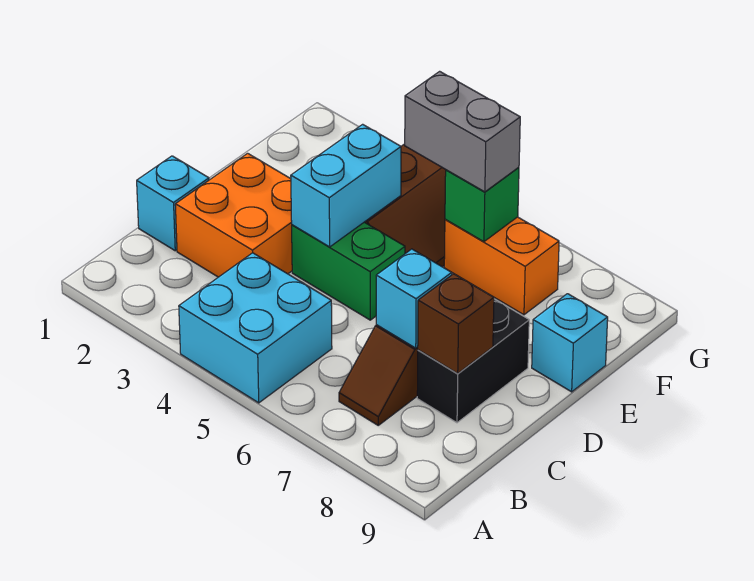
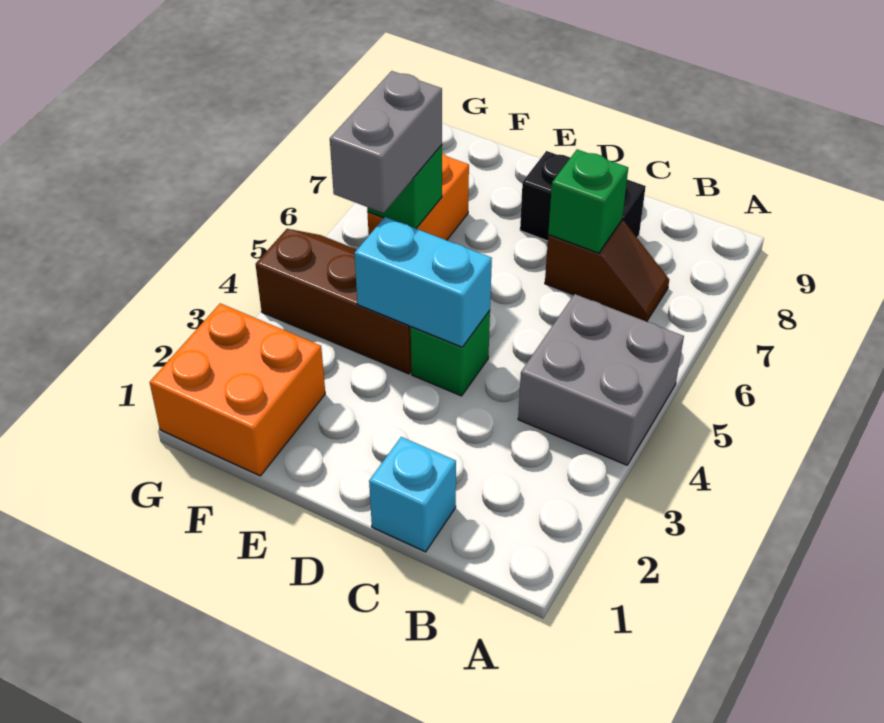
cyan 2x2 brick [179,253,332,403] -> grey 2x2 brick [518,294,684,465]
orange 2x2 brick [175,153,292,277] -> orange 2x2 brick moved to [150,303,325,476]
cyan 1x1 brick [376,249,452,348] -> green 1x1 brick [548,149,628,253]
brown 1x1 brick [418,274,494,373] -> none
green 1x2 brick [292,222,405,320] -> green 1x1 brick [411,311,490,396]
cyan 1x1 brick [532,294,608,392] -> none

